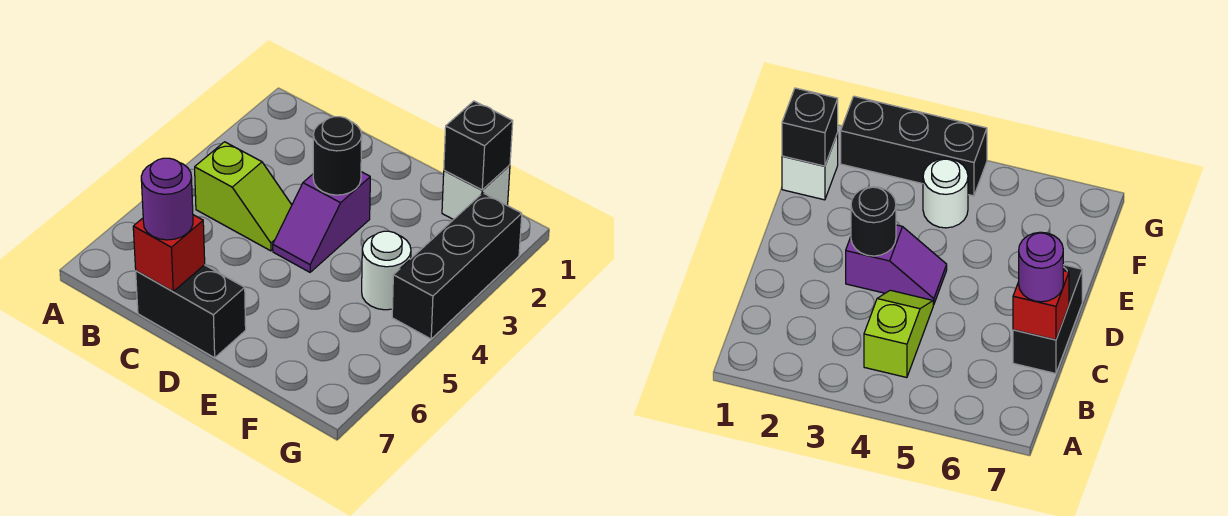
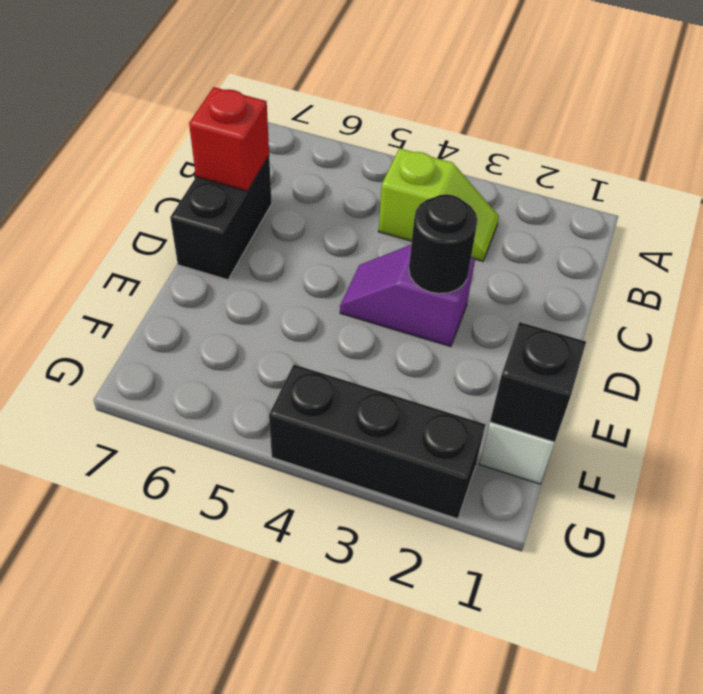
lime 1x2 slope [195,142,292,251] -> lime 1x2 slope turned to [379,148,499,261]
purple 1x1 round brick [141,158,193,240] -> none
white 1x1 round brick [362,231,411,310] -> none

